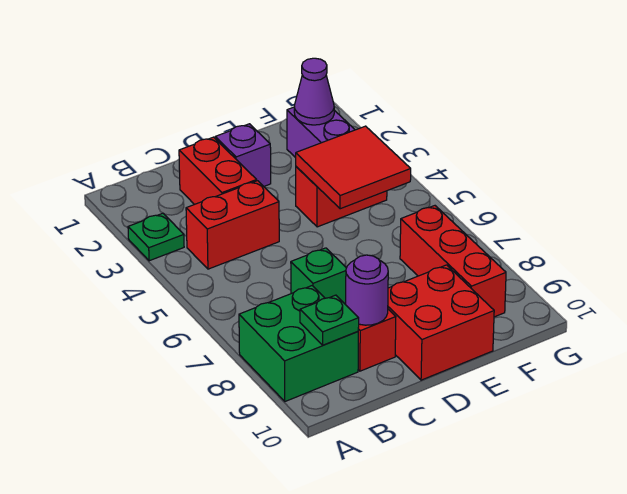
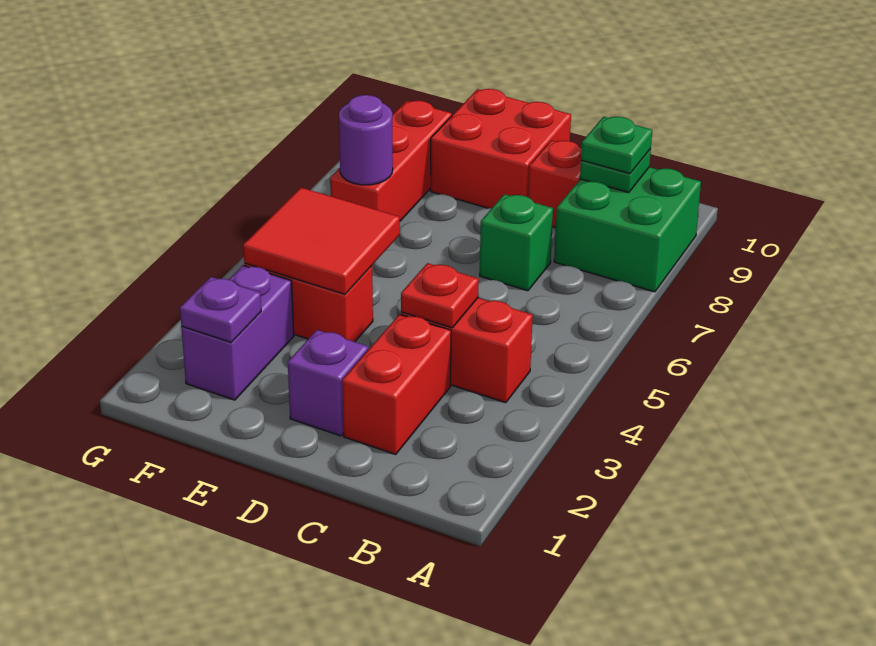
green 1x1 plate [128,213,184,261] -> green 1x1 plate moved to [581,117,652,174]
none -> red 1x1 plate [401,263,479,328]
purple 1x1 round brick [346,255,388,325] -> purple 1x1 round brick moved to [339,95,393,185]
purple 1x1 cone [294,58,334,125] -> purple 1x1 plate [180,277,261,342]

